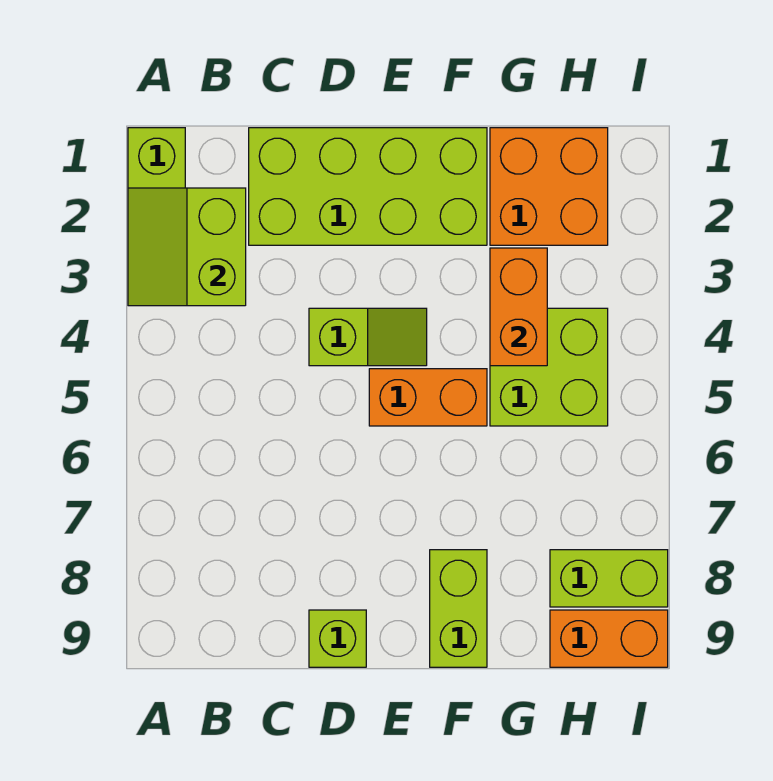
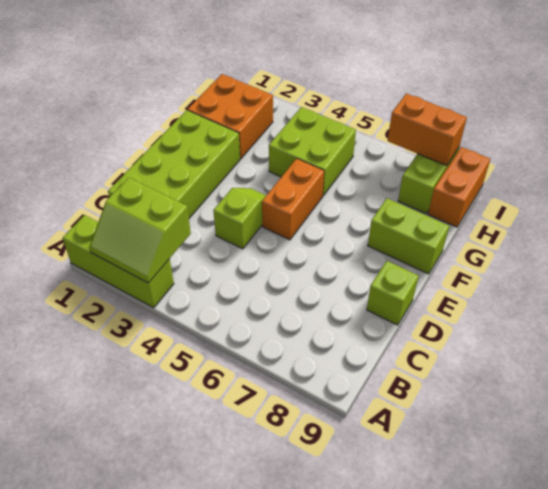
orange 1x2 brick [490,248,547,366] -> orange 1x2 brick moved to [388,93,467,166]

